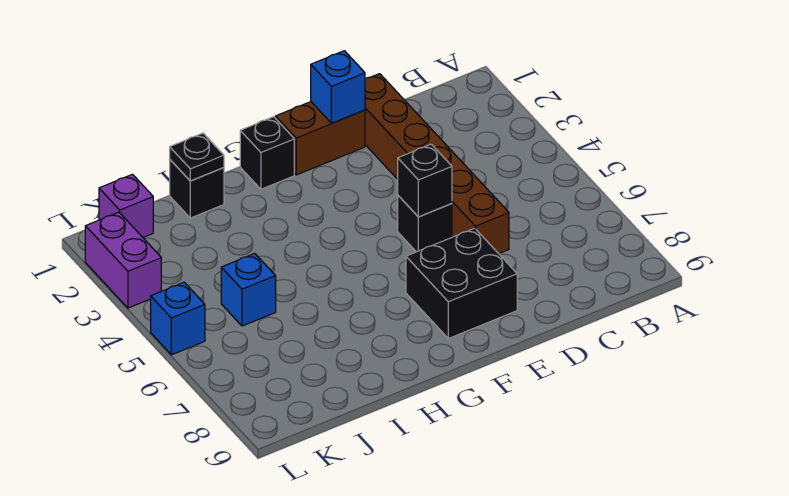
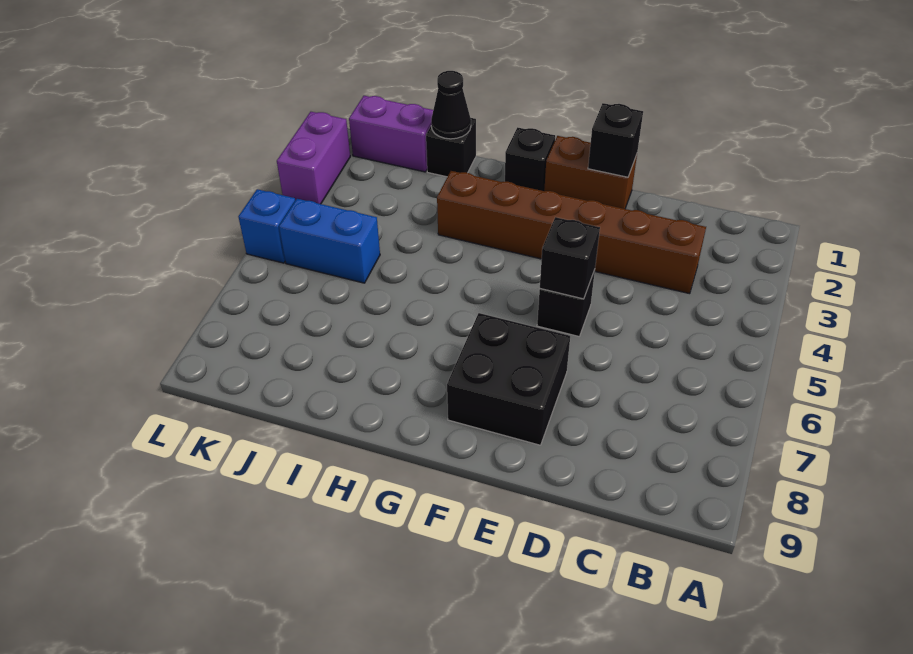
brown 1x6 brick [365,74,509,254] -> brown 1x6 brick turned to [437,171,706,294]
blue 1x1 brick [311,51,365,123] -> black 1x1 brick [588,103,643,177]
black 1x1 plate [170,133,224,181] -> black 1x1 cone [431,71,471,139]
blue 1x1 brick [221,254,276,326] -> blue 1x2 brick [279,199,380,283]
purple 1x1 brick [99,174,153,237] -> purple 1x2 brick [349,96,433,172]

